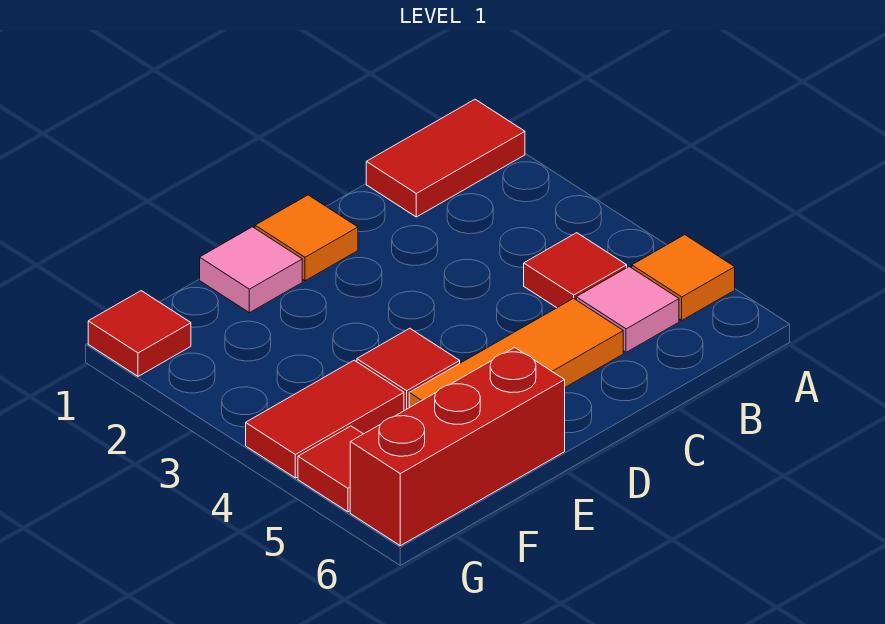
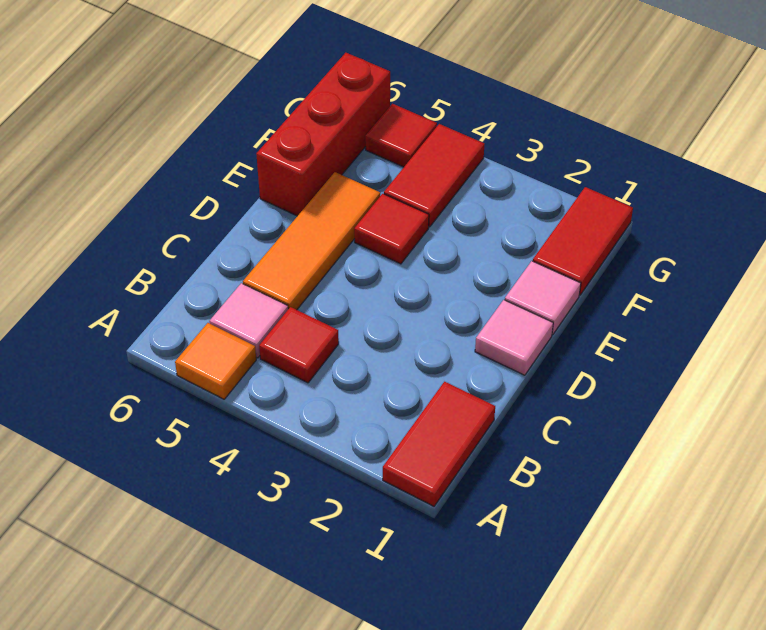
orange 1x1 tile [255,195,358,281] -> pink 1x1 tile [475,300,553,375]
red 1x1 tile [88,291,191,376] -> red 1x2 tile [533,187,633,295]

